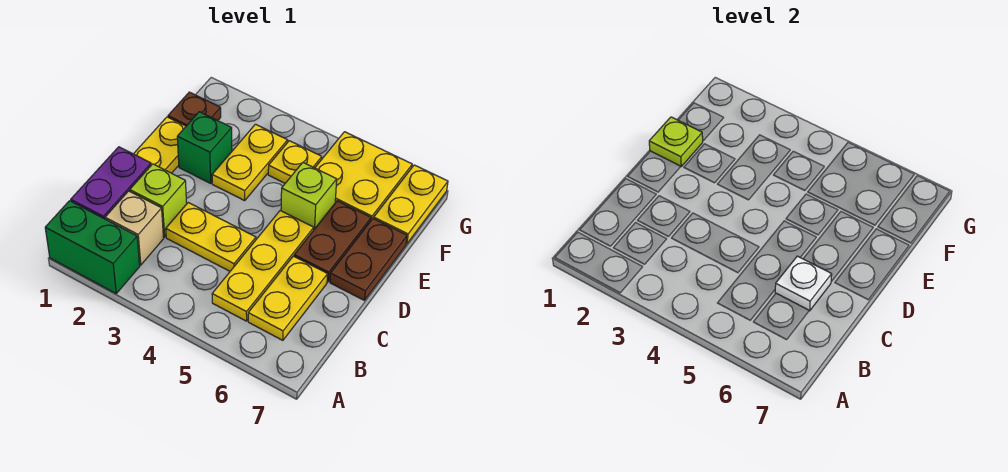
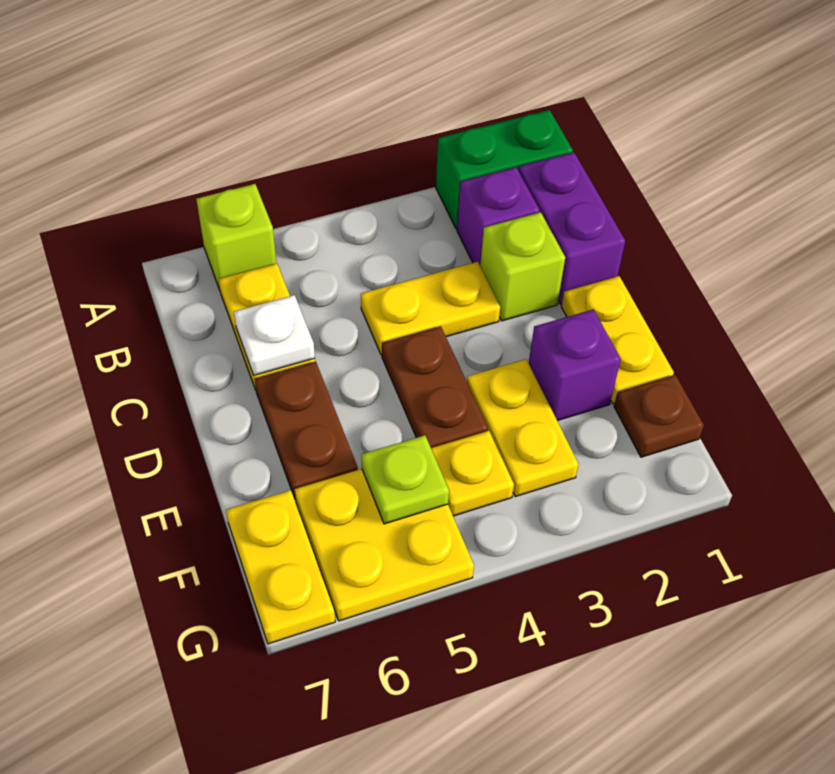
tan 1x1 brick [105,191,164,265] -> purple 1x1 brick [457,167,540,265]
yellow 1x3 plate [212,211,314,321] -> none
brown 1x2 plate [330,219,407,300] -> brown 1x2 plate moved to [382,326,488,448]
lime 1x1 plate [649,117,703,166] -> lime 1x1 plate moved to [362,435,449,524]
green 1x1 brick [177,112,232,183] -> purple 1x1 brick [529,309,621,421]
lime 1x1 brick [281,163,337,229] -> lime 1x1 brick moved to [196,184,276,290]

